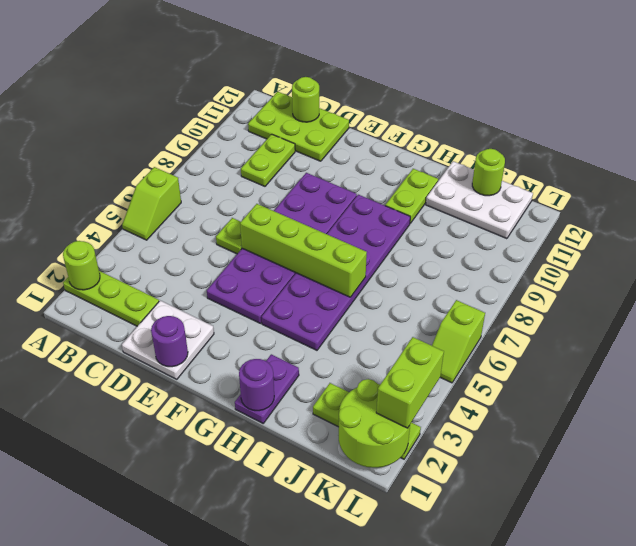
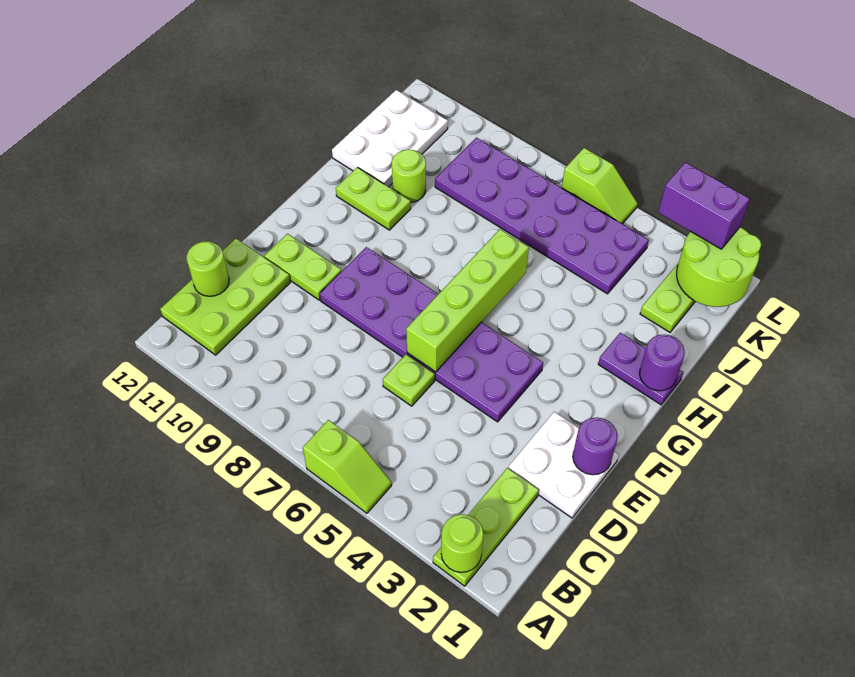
lime 1x2 plate [241,134,295,186] -> lime 1x2 plate moved to [264,234,342,300]
purple 2x6 plate [262,195,410,350] -> purple 2x6 plate moved to [435,138,649,294]
lime 1x1 round brick [472,149,505,196] -> lime 1x1 round brick moved to [392,150,426,202]
lime 1x2 brick [376,337,444,428] -> purple 1x2 brick [658,162,750,249]

